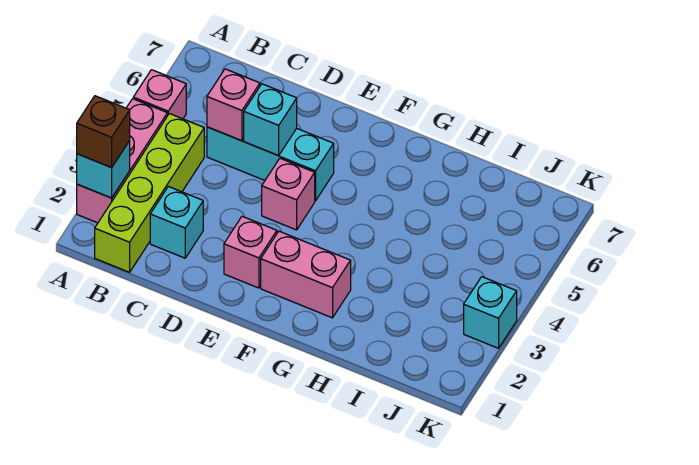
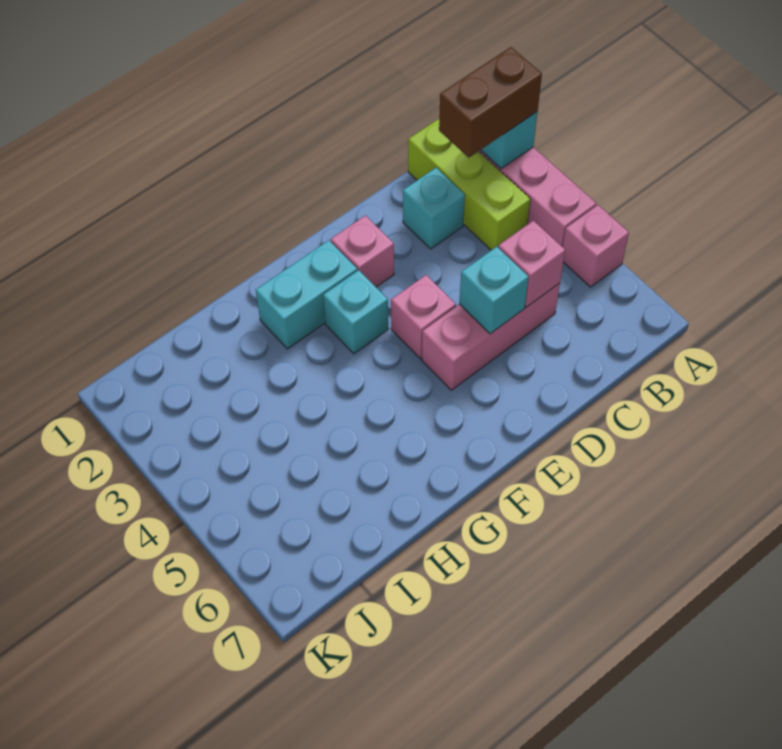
brown 1x1 brick [77,96,130,167] -> brown 1x2 brick [439,47,542,158]
lime 1x4 brick [95,114,204,272] -> lime 1x3 brick [408,119,530,250]
cyan 1x3 brick [207,127,334,201] -> pink 1x3 brick [422,283,560,390]
pink 1x2 brick [261,231,351,318] -> cyan 1x2 brick [256,240,357,349]
cyan 1x1 brick [464,277,517,348] -> cyan 1x1 brick moved to [323,270,388,354]

